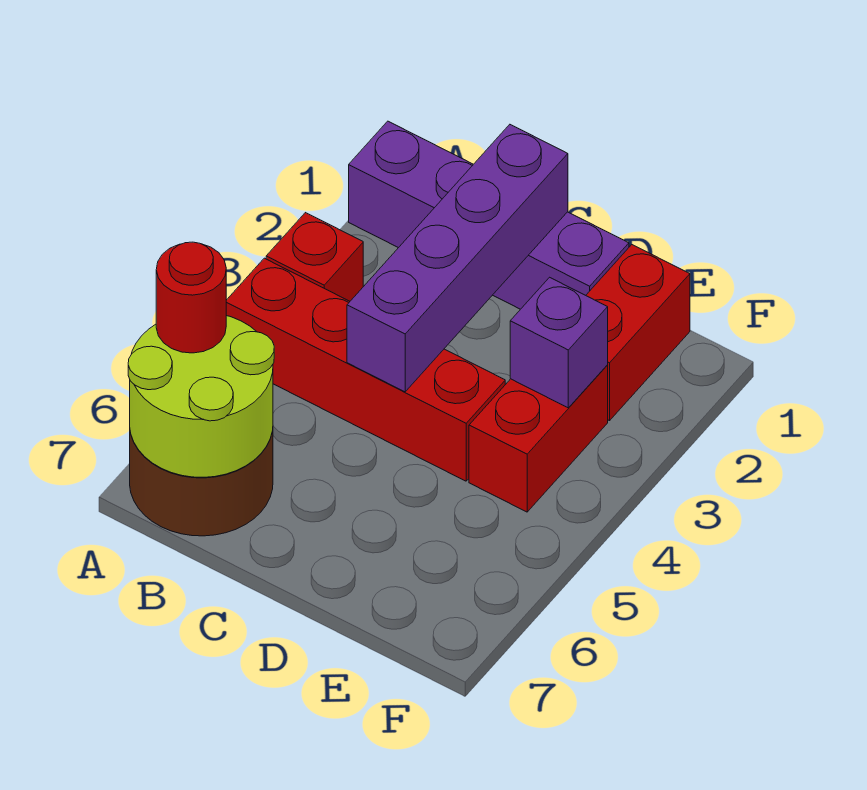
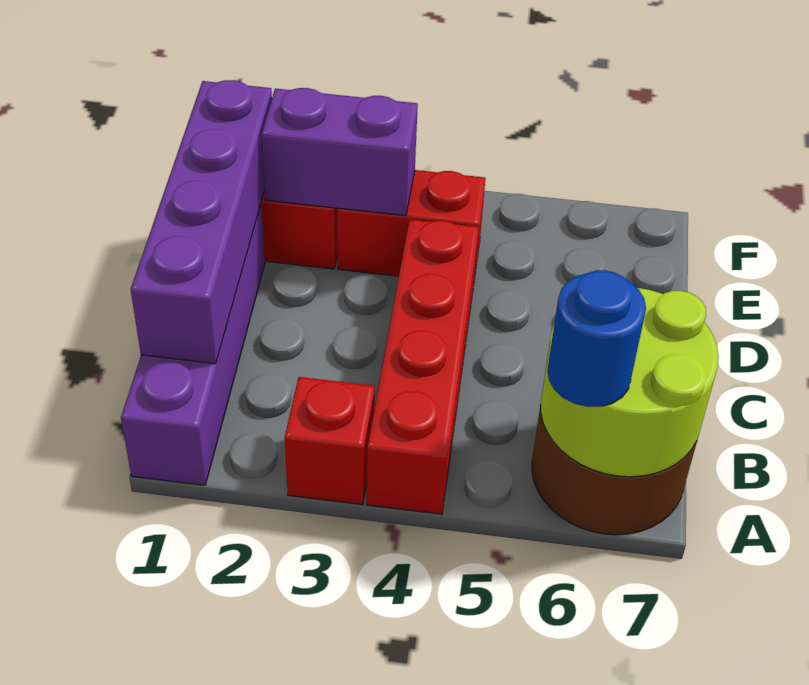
red 1x1 round brick [156,242,226,353] -> blue 1x1 round brick [548,270,646,407]
purple 1x4 brick [347,125,568,392] -> purple 1x4 brick turned to [131,80,272,364]
purple 1x1 brick [510,277,608,408] -> purple 1x2 brick [262,88,418,216]

